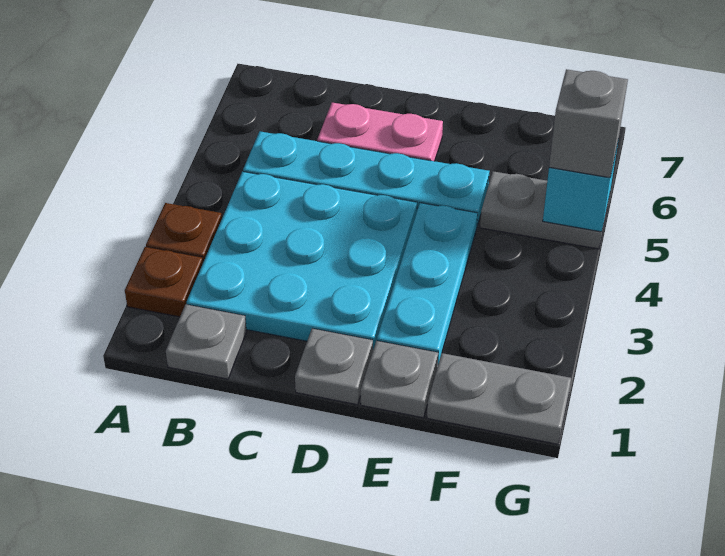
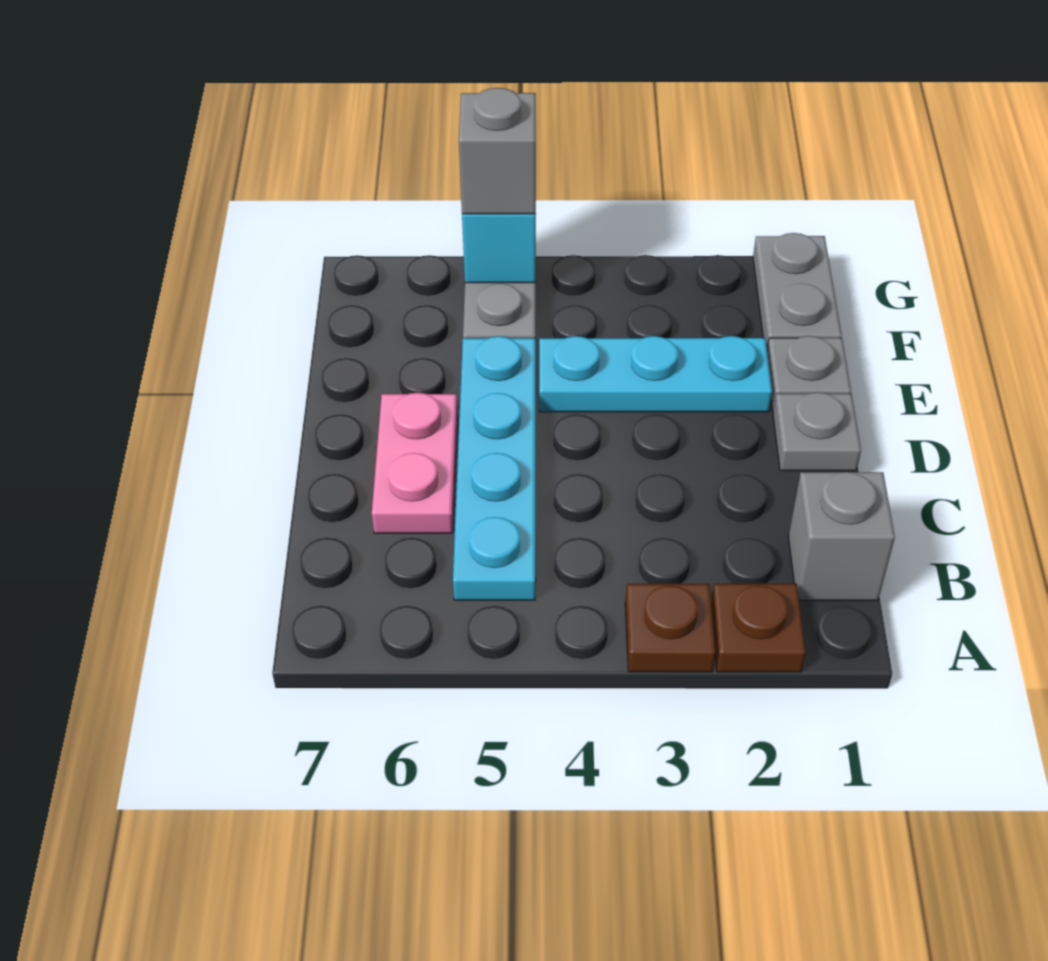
grey 1x1 plate [166,304,246,379] -> grey 1x1 brick [788,472,895,601]
cyan 3x3 plate [187,172,417,349] -> none

